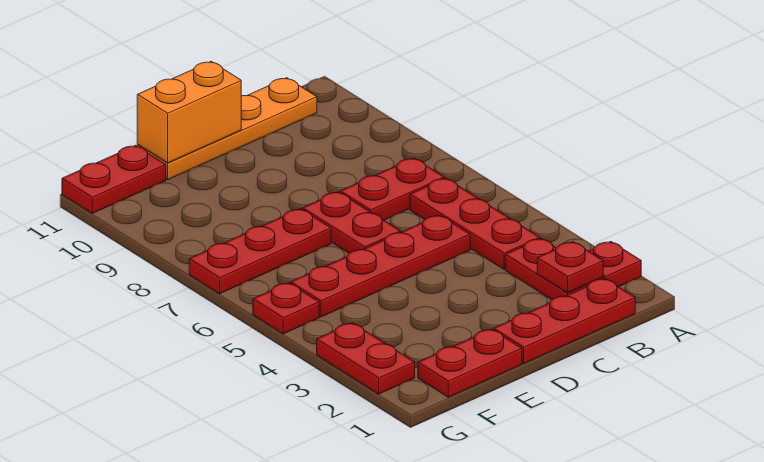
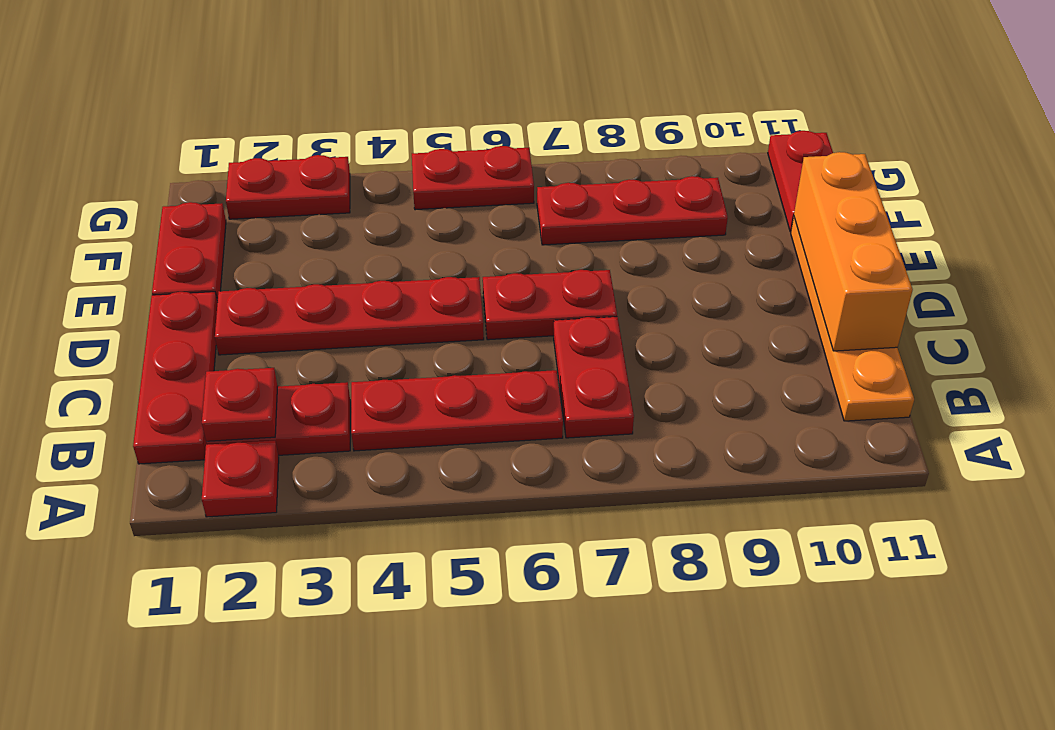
red 1x4 plate [291,215,470,317] -> red 1x4 plate turned to [215,277,484,355]
orange 1x2 brick [137,61,241,163] -> orange 1x3 brick [794,152,913,351]
red 1x3 plate [189,209,331,294] -> red 1x3 plate turned to [537,176,728,245]
red 1x1 plate [253,283,319,334] -> red 1x2 plate [412,146,534,210]

